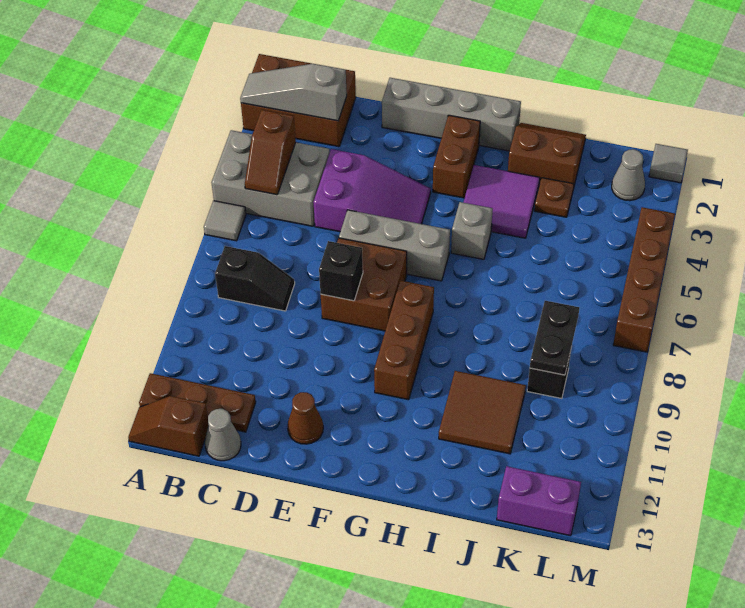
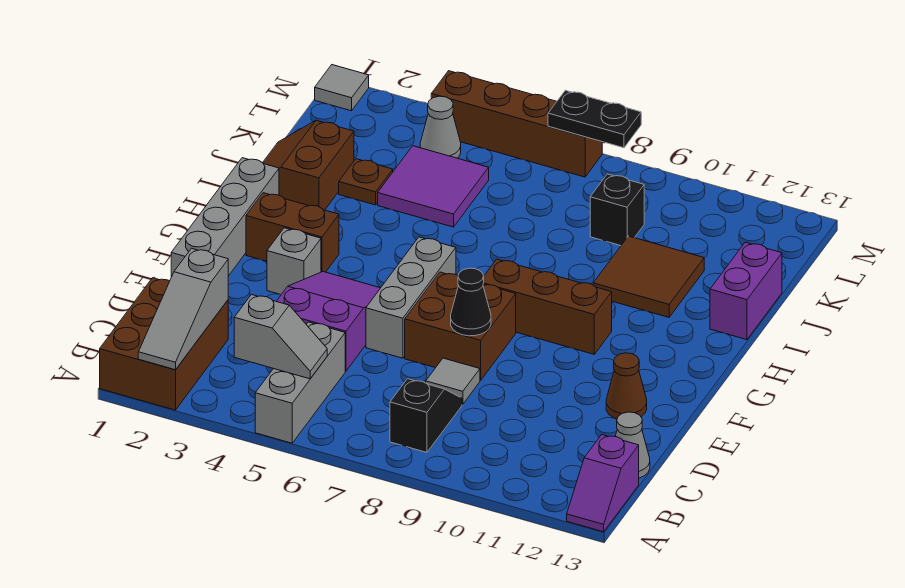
grey 2x3 brick [211,130,330,226] -> grey 1x3 brick [255,322,345,443]
grey 1x1 tile [204,201,246,241] -> grey 1x1 tile moved to [426,358,480,404]
brown 1x3 plate [139,373,256,432] -> none
brown 1x2 slope [128,396,209,456] -> purple 1x2 slope [567,435,639,532]
brown 1x2 slope [245,110,296,195] -> grey 1x2 slope [234,295,327,379]
black 1x1 brick [319,241,363,301] -> black 1x1 cone [451,268,491,336]
purple 2x2 tile [463,165,540,238] -> purple 2x2 tile moved to [378,146,489,227]
grey 1x1 brick [451,202,493,259] -> grey 1x1 brick moved to [267,228,321,294]
black 1x2 plate [530,301,579,375] -> black 1x2 plate moved to [548,90,641,148]
purple 1x2 brick [497,466,581,536] -> purple 1x2 brick moved to [710,242,782,340]
grey 1x1 cone [612,149,645,201] -> grey 1x1 cone moved to [420,96,461,158]

